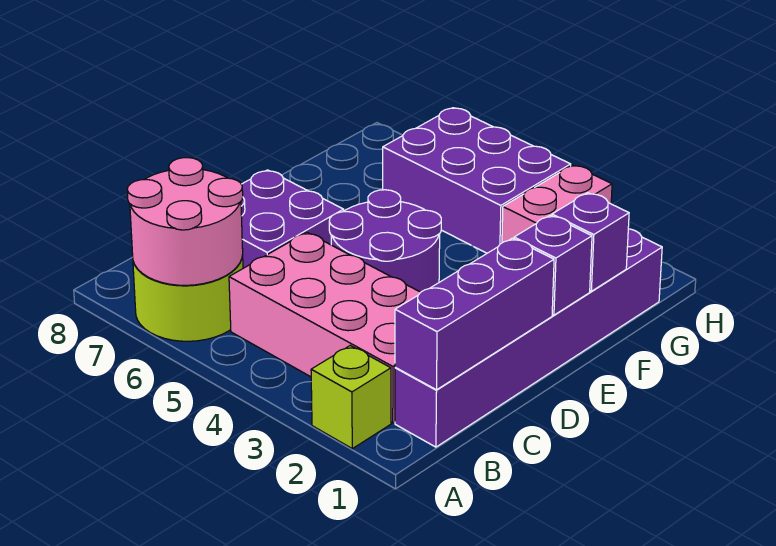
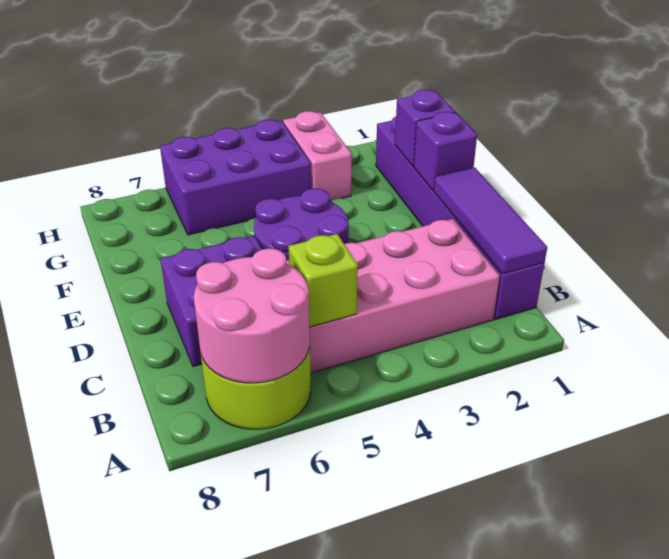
lime 1x1 brick [311,346,391,449] -> lime 1x1 brick moved to [288,234,358,327]
purple 1x3 brick [395,238,554,390] -> purple 1x3 tile [434,167,547,274]

